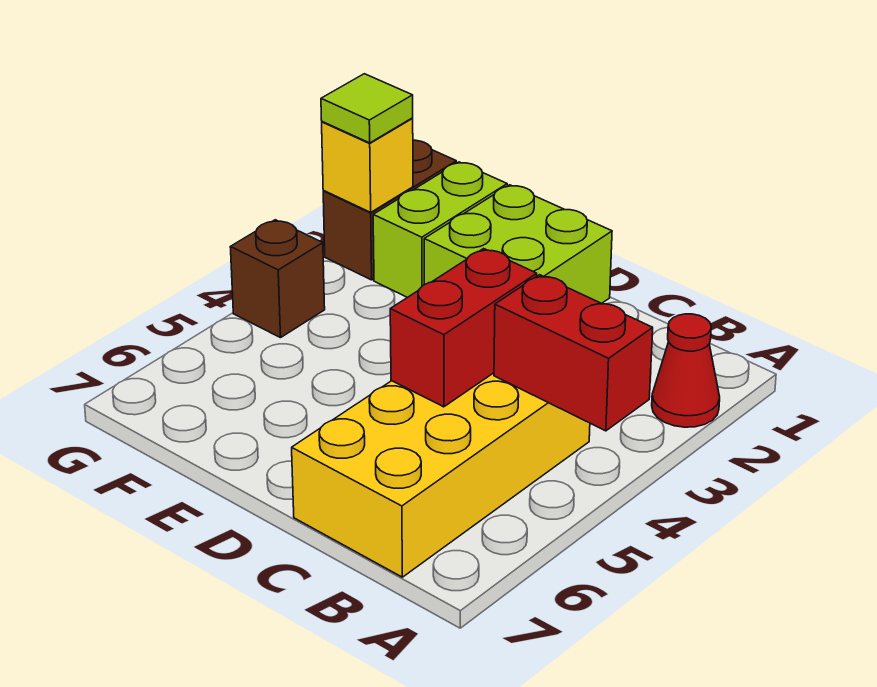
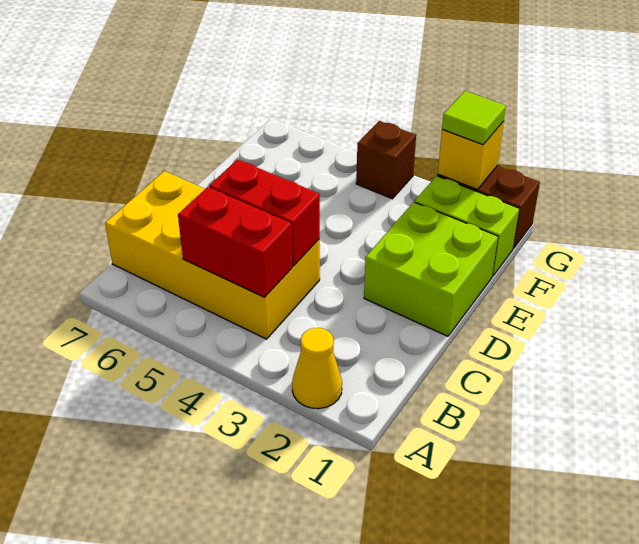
red 1x1 cone [652,314,720,427] -> yellow 1x1 cone [292,328,342,409]
red 1x2 brick [494,275,653,431] -> red 1x2 brick turned to [178,187,292,297]

